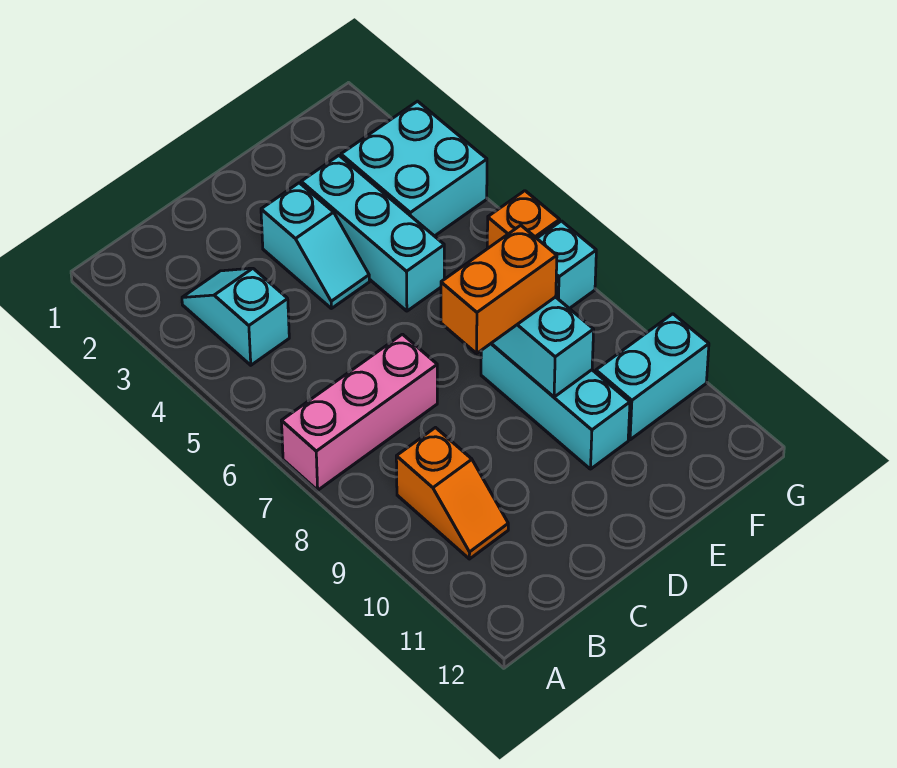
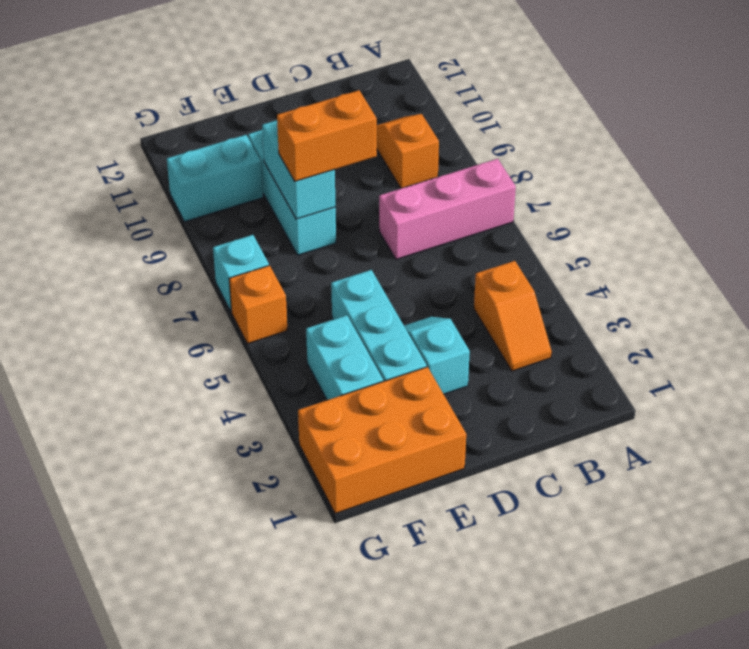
cyan 1x2 slope [182,268,289,365] -> orange 1x2 slope [474,261,552,371]
none -> orange 2x3 brick [298,367,466,514]
cyan 2x2 brick [341,101,487,236] -> cyan 1x2 brick [306,315,383,400]

